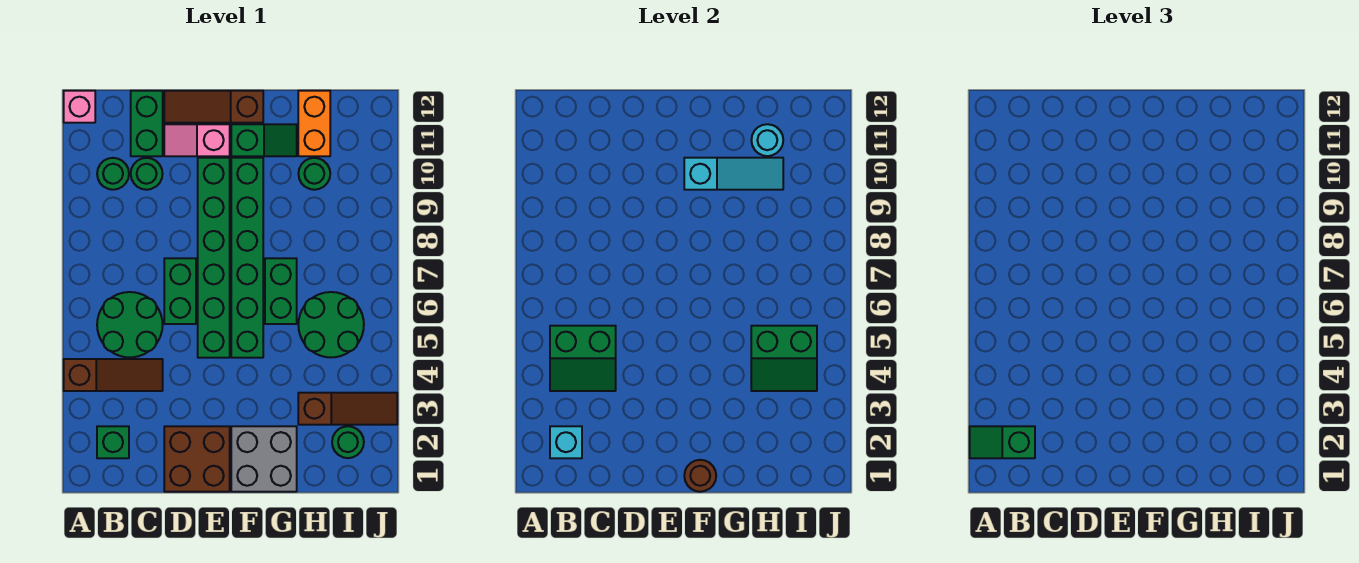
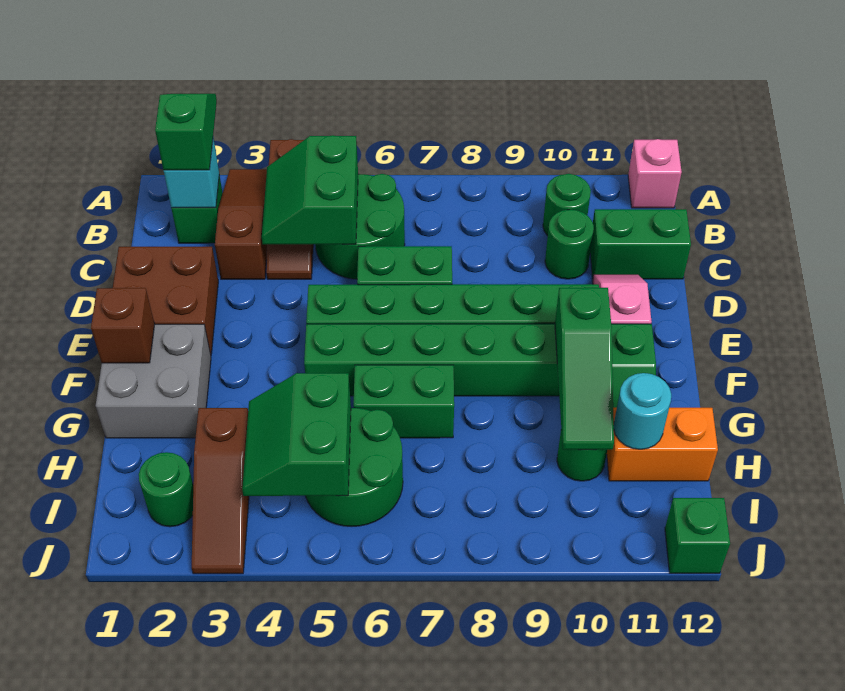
brown 1x3 slope [164,91,263,123] -> brown 1x3 slope moved to [215,169,267,279]
brown 1x1 round brick [684,460,716,492] -> brown 1x1 brick [91,288,155,363]
cyan 1x3 slope [684,158,783,190] -> green 1x3 slope [555,288,614,450]
none -> green 1x1 brick [665,498,730,573]

